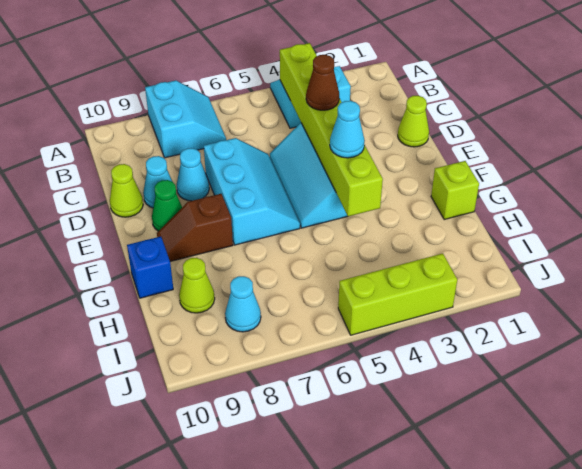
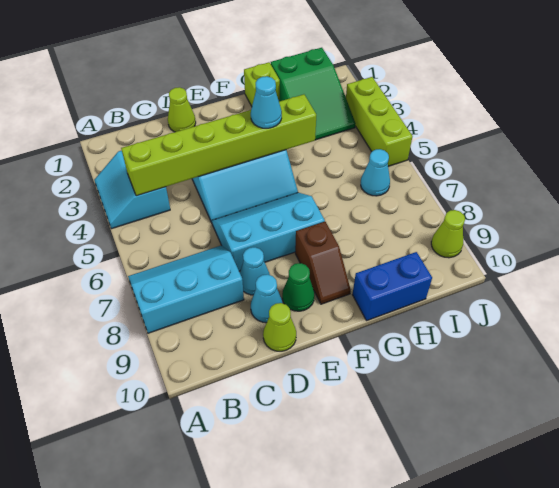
cyan 2x2 slope [145,80,226,158] -> cyan 2x3 slope [128,246,244,333]
brown 1x1 cone [306,55,339,110] -> none
blue 1x1 brick [127,237,173,298] -> blue 1x2 brick [352,252,432,320]
none -> green 2x3 slope [271,48,356,140]
lime 1x1 cone [179,258,215,313] -> lime 1x1 cone moved to [431,210,465,258]
cyan 1x1 cone [225,276,261,332] -> cyan 1x1 cone moved to [361,149,390,196]

